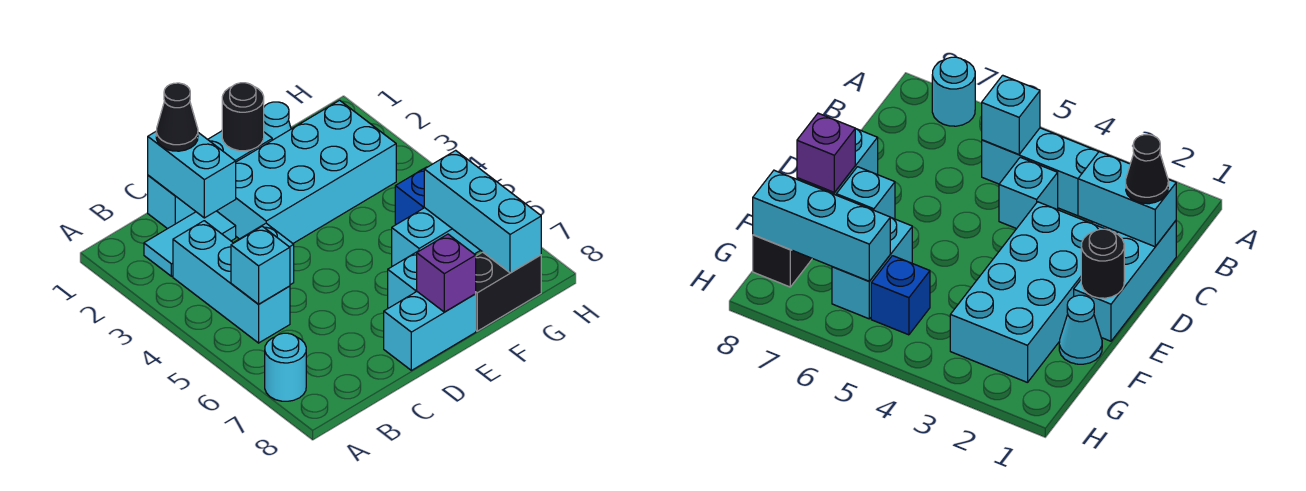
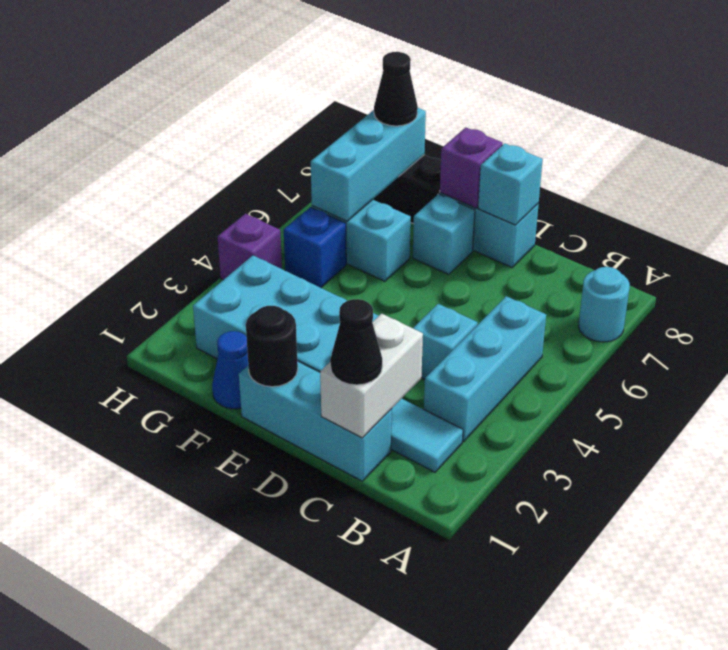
cyan 1x1 brick [231,226,290,304] -> cyan 1x1 brick moved to [478,143,543,225]
cyan 1x2 brick [148,132,236,218] -> white 1x2 brick [320,314,423,438]
cyan 1x1 cone [264,102,291,140] -> blue 1x1 cone [212,331,248,409]
none -> black 1x1 cone [374,52,418,126]
none -> purple 1x1 brick [217,214,282,280]

